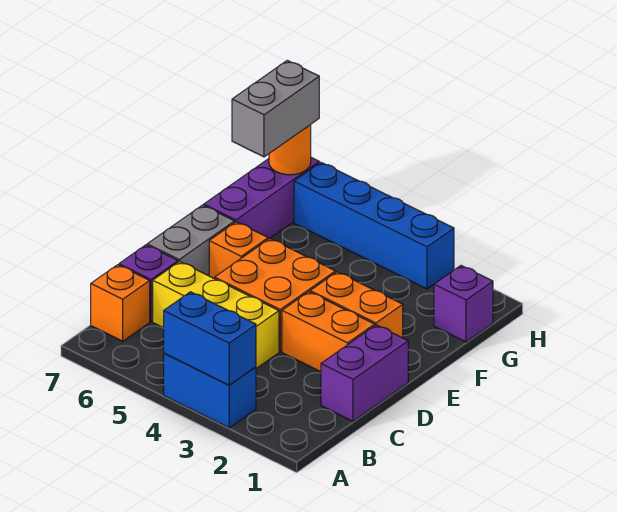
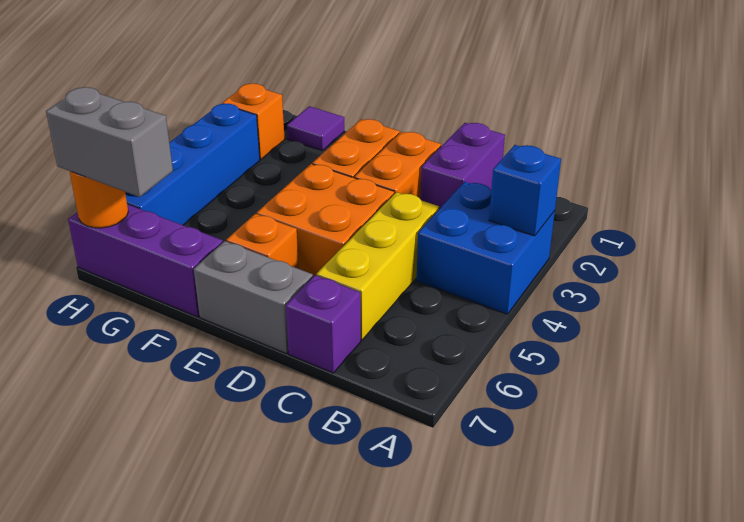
blue 1x2 brick [164,354,256,428] -> blue 2x2 brick [417,182,555,314]
blue 1x2 brick [164,292,256,385] -> blue 1x1 brick [489,145,561,236]
orange 1x1 brick [91,265,150,341] -> orange 1x1 brick moved to [222,83,285,160]
purple 1x2 brick [321,325,408,421] -> purple 1x2 brick turned to [421,123,505,209]
purple 1x1 brick [434,266,493,342] -> purple 1x1 tile [287,106,344,151]

